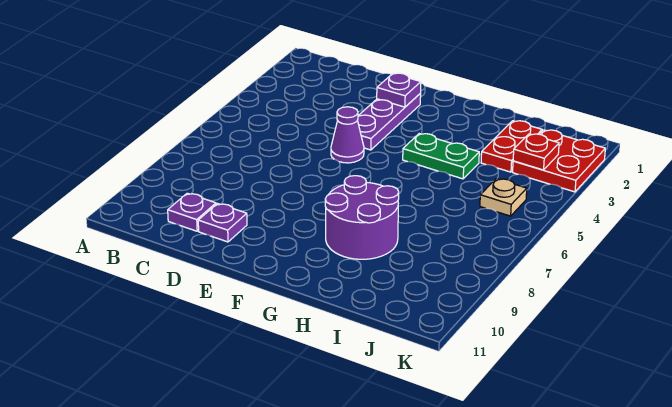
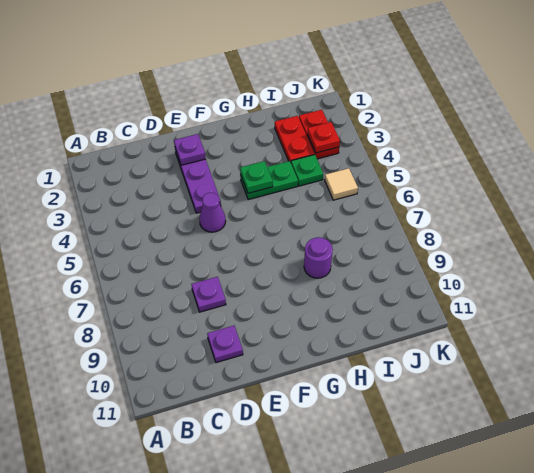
purple 1x1 plate [168,193,216,231] -> purple 1x1 plate moved to [191,277,226,312]
none -> green 1x1 plate [240,161,273,193]
purple 2x2 round brick [325,176,399,259] -> purple 1x1 round brick [304,237,333,278]
none -> green 1x1 plate [291,155,323,186]
red 2x2 plate [513,130,605,192] -> red 1x2 plate [299,110,339,159]
tan 1x1 plate [480,179,527,216] -> tan 1x1 tile [325,168,358,200]

